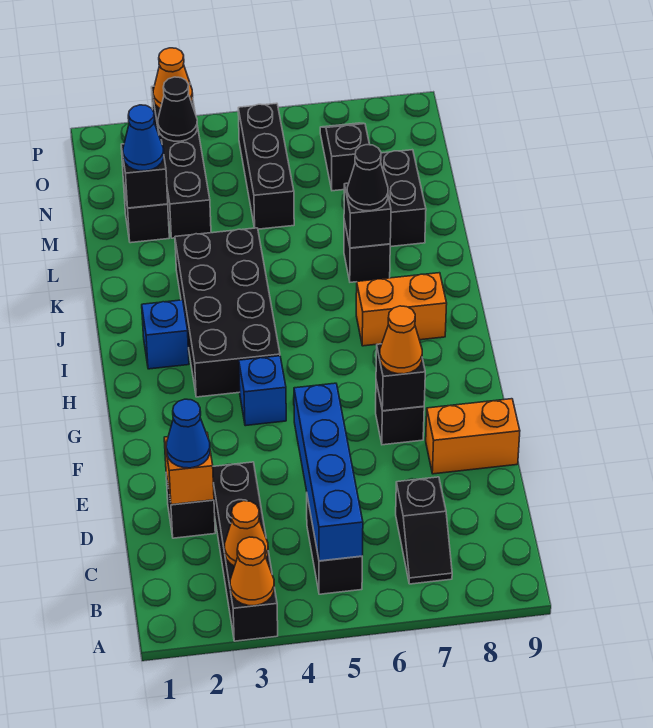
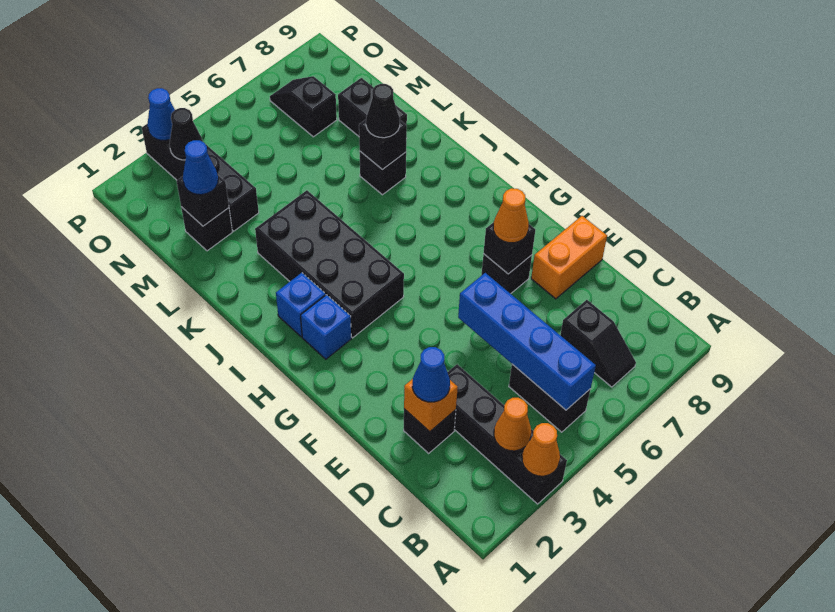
blue 1x1 brick [239,356,286,426] -> blue 1x1 brick moved to [301,295,351,359]
orange 1x2 brick [356,273,447,346] -> none
black 1x3 brick [238,103,294,229] -> none
orange 1x1 cone [153,48,193,109] -> blue 1x1 cone [147,88,175,140]

